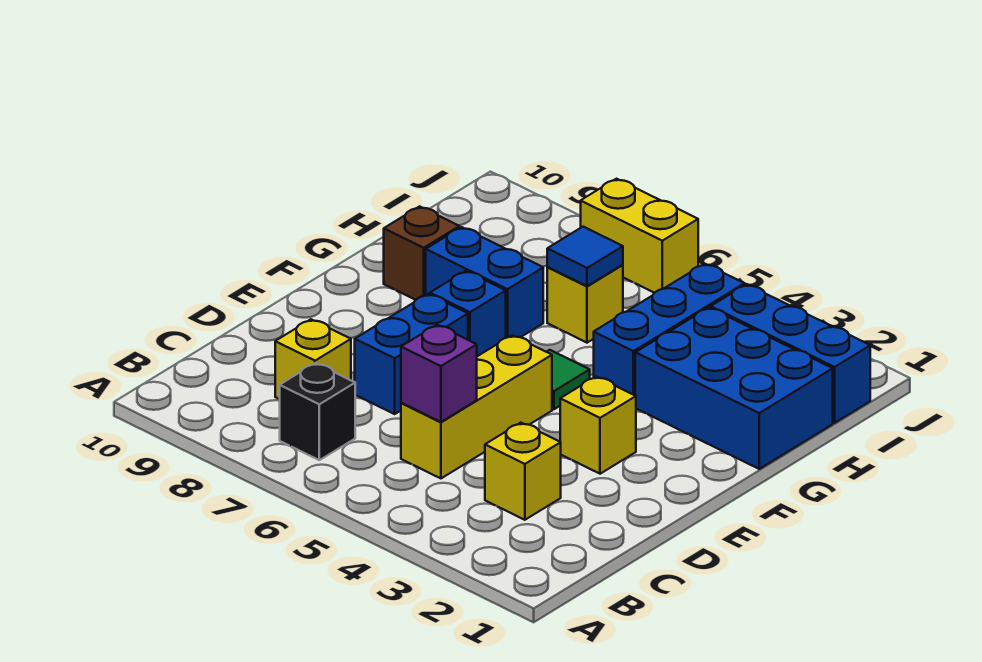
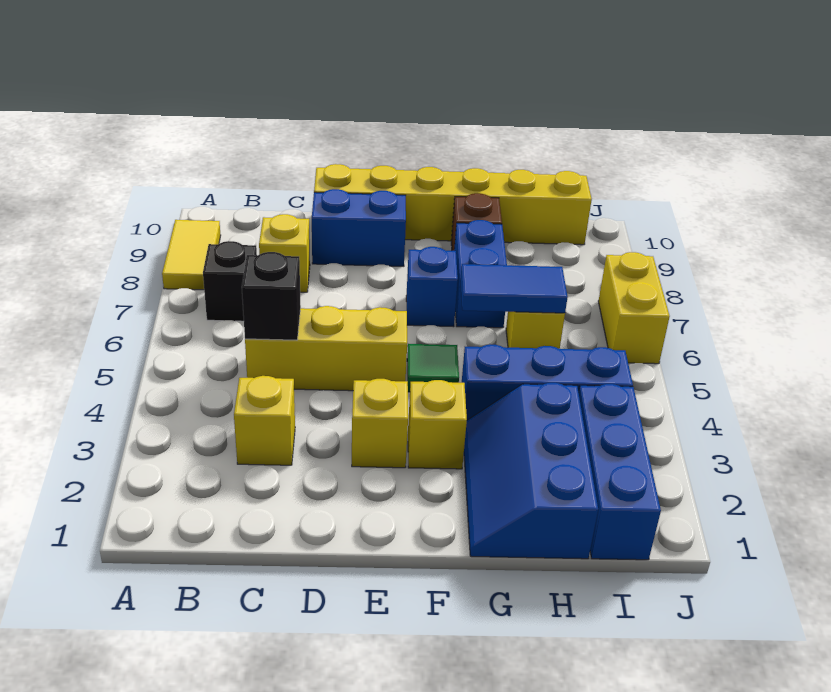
none -> yellow 1x2 tile [162,220,221,290]
purple 1x1 brick [401,325,477,422] -> black 1x1 brick [242,252,301,340]
blue 1x2 brick [355,294,468,414] -> blue 1x2 brick moved to [312,189,406,266]
none -> yellow 1x6 brick [314,164,592,245]
none -> yellow 1x1 brick [408,380,467,469]
blue 2x3 brick [635,308,833,469] -> blue 2x3 slope [464,383,598,559]
blue 1x1 tile [547,227,623,286] -> blue 1x2 tile [460,264,568,313]

